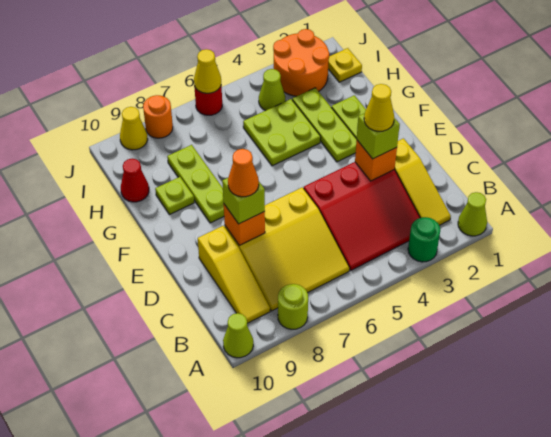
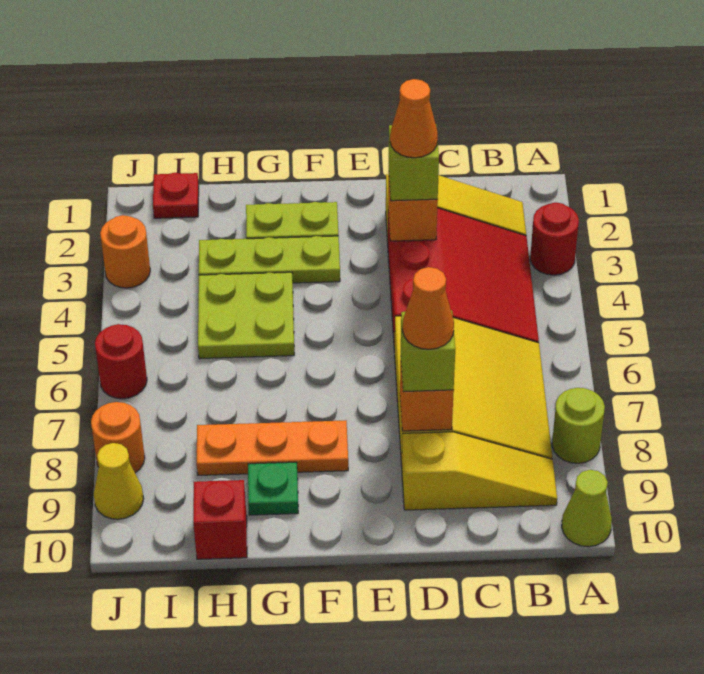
lime 1x1 cone [458,192,487,236] -> none
green 1x1 round brick [408,217,440,262] -> red 1x1 round brick [530,202,579,275]
yellow 1x1 cone [364,84,394,131] -> orange 1x1 cone [390,79,438,158]
lime 1x3 plate [167,145,224,223] -> orange 1x3 plate [197,420,348,475]
lime 1x1 plate [155,177,194,215] -> green 1x1 plate [248,462,298,515]
red 1x1 cone [121,159,149,202] -> red 1x1 brick [193,480,247,559]
yellow 1x1 plate [328,48,362,82] -> red 1x1 plate [153,173,199,218]
orange 2x2 round brick [273,29,329,96] -> orange 1x1 round brick [100,215,150,288]
lime 1x1 cone [259,69,285,111] -> none
yellow 1x1 cone [194,49,221,93] -> none

